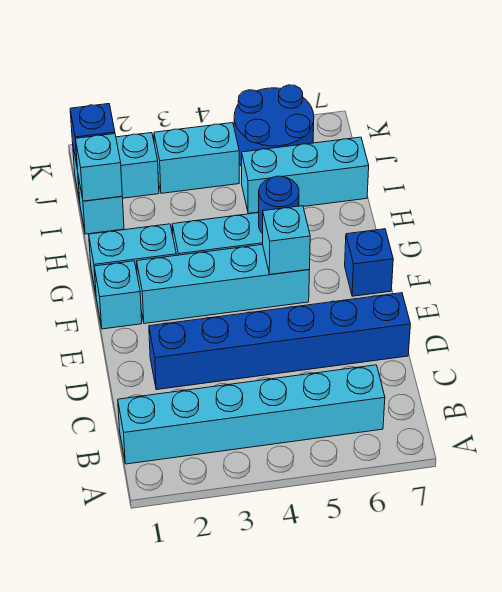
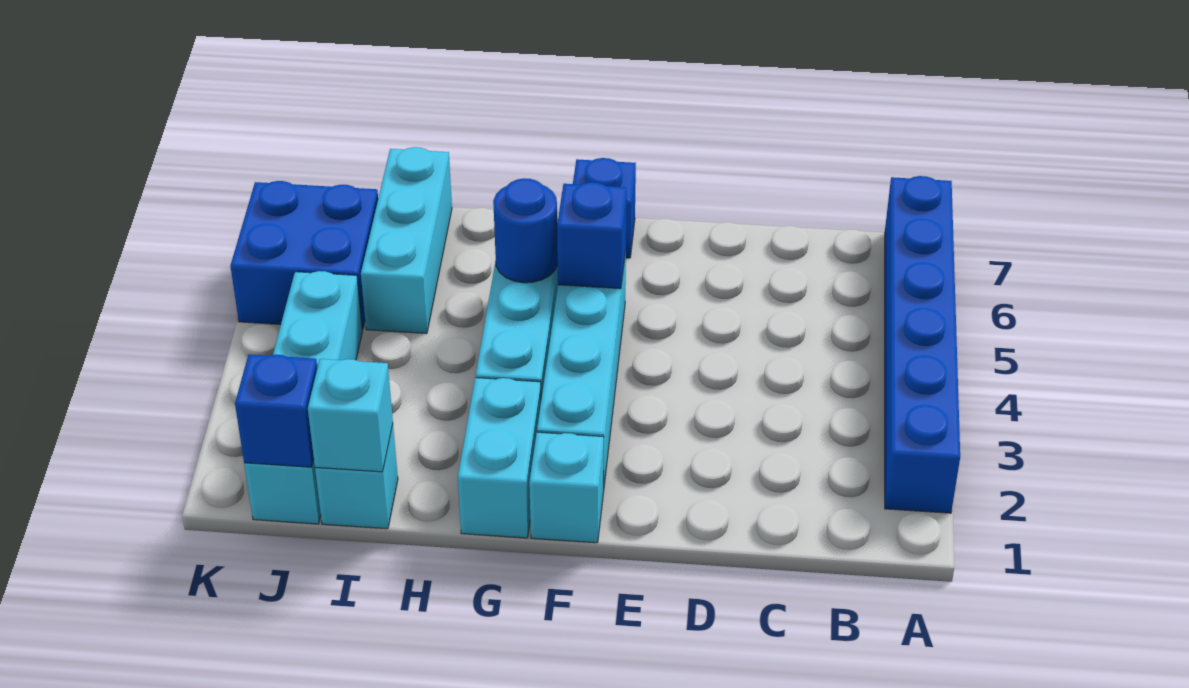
cyan 1x6 brick [118,365,385,464] -> none
blue 1x6 brick [149,293,410,390] -> blue 1x6 brick moved to [885,176,960,513]
cyan 1x1 brick [263,206,310,274] -> blue 1x1 brick [557,182,627,289]
blue 2x2 round brick [234,85,314,166] -> blue 2x2 brick [231,181,378,330]

